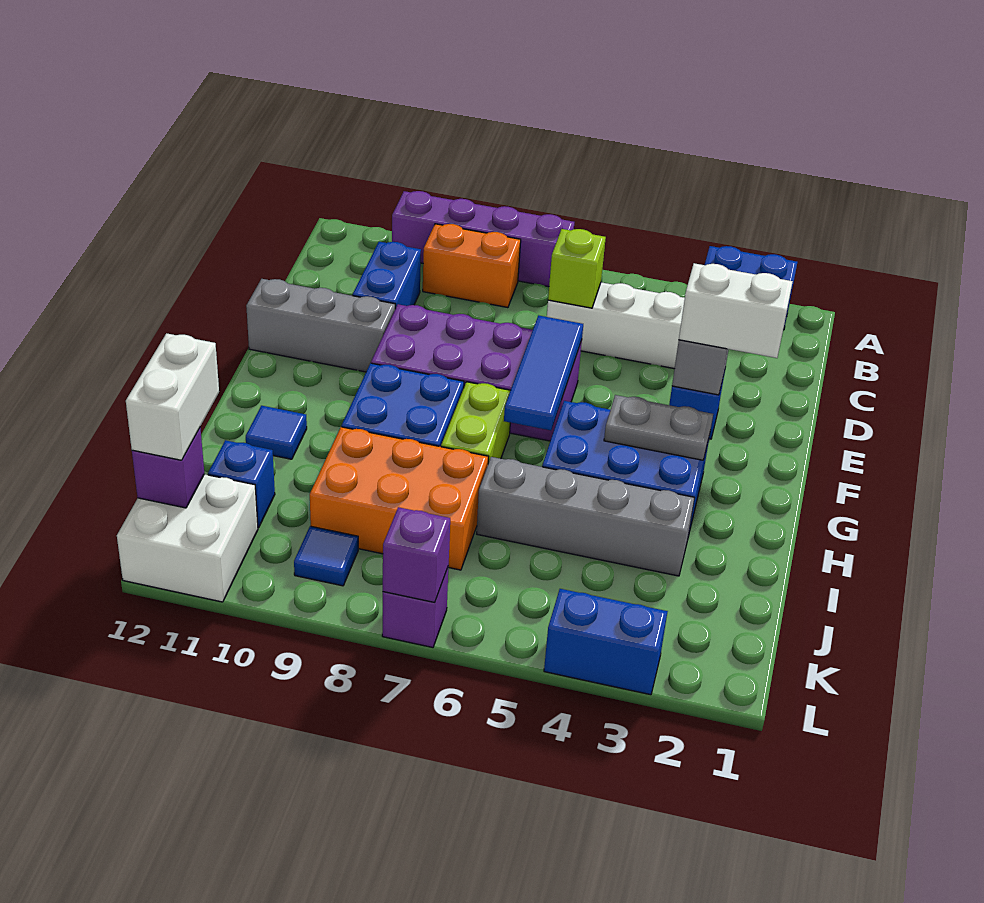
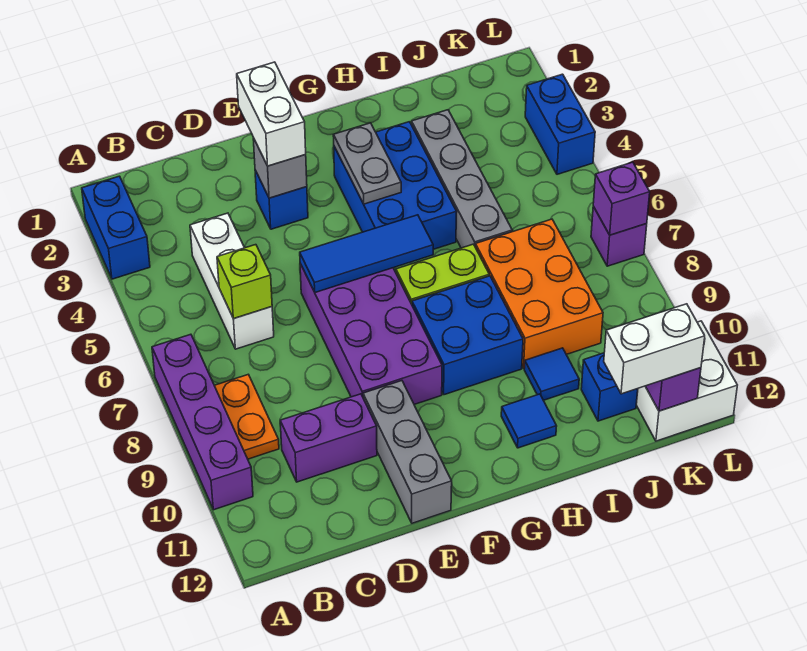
orange 1x2 brick [423,224,521,308] -> orange 1x2 plate [214,374,279,459]
blue 1x2 brick [353,242,421,309] -> purple 1x2 brick [280,394,377,482]
blue 1x1 tile [294,526,358,586] -> blue 1x1 tile moved to [524,348,579,400]

